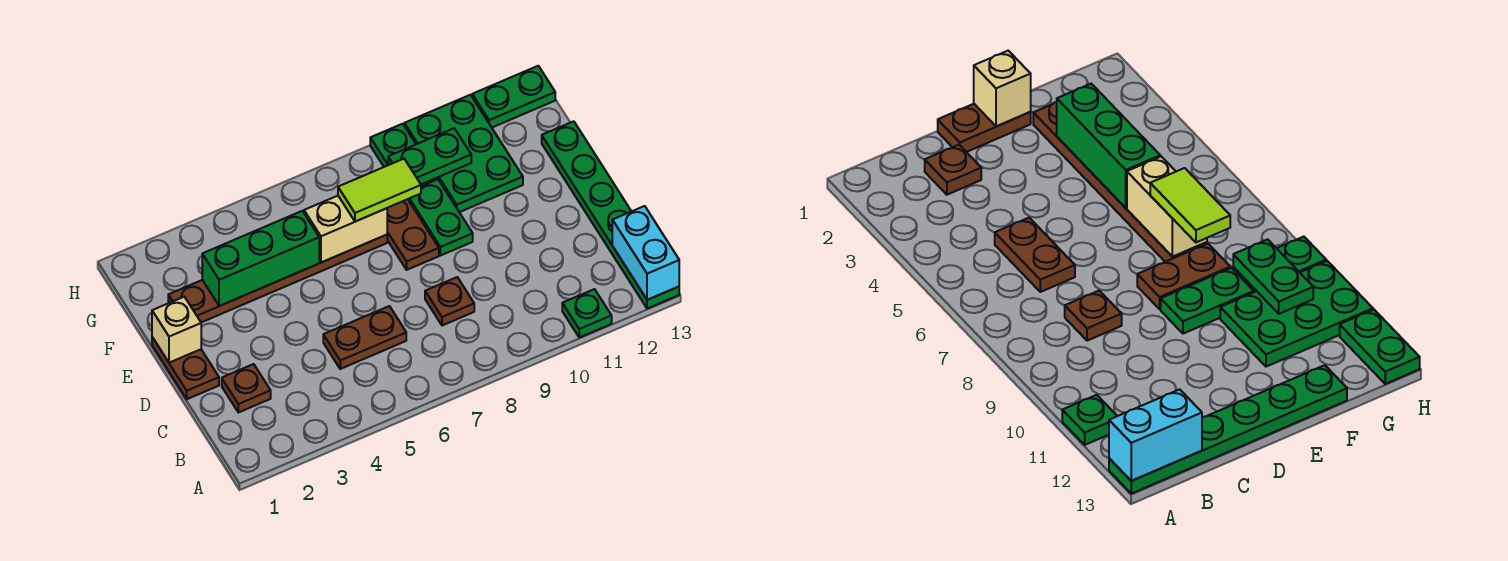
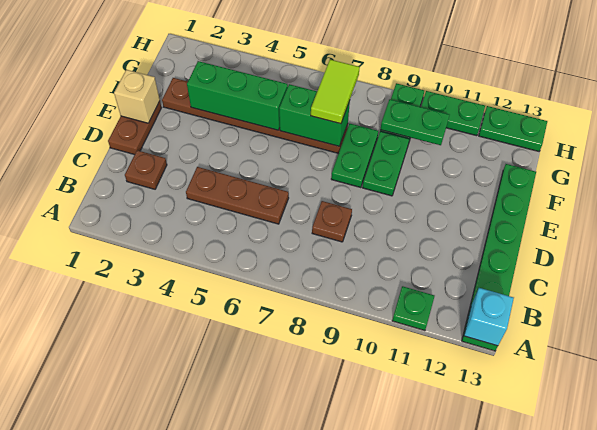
cyan 1x2 brick [612,206,679,300] -> cyan 1x1 brick [464,288,514,346]
brown 1x2 plate [323,306,406,369] -> brown 1x3 plate [186,167,289,224]
brown 1x2 plate [387,199,439,270] -> green 1x2 plate [331,124,378,188]
tan 1x2 brick [304,196,387,263] -> green 1x2 brick [279,84,350,146]
lime 1x2 tile [338,159,421,222] -> lime 1x2 tile turned to [311,60,360,124]
green 2x3 plate [404,95,523,212] -> green 1x2 plate [421,91,485,136]

